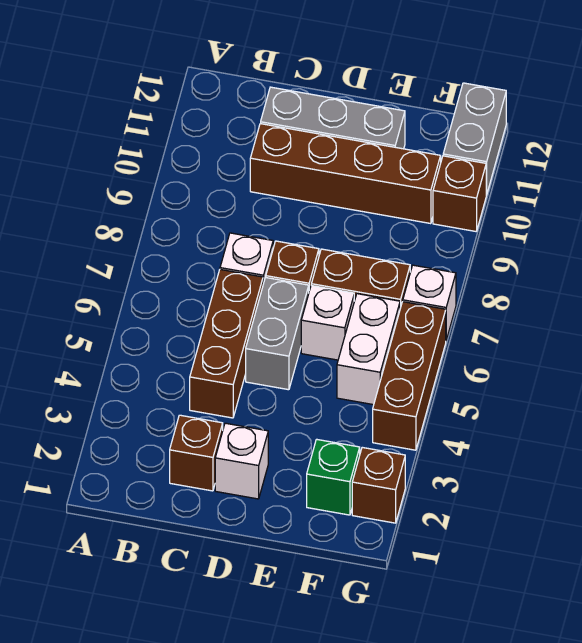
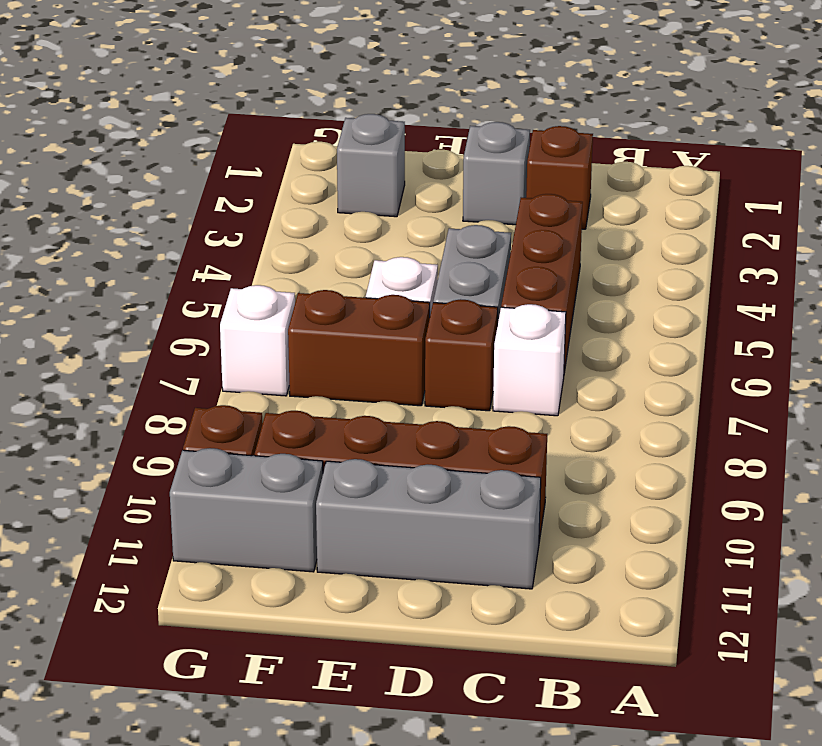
white 1x1 brick [215,423,268,499] -> grey 1x1 brick [463,122,530,225]
green 1x1 brick [307,439,360,515] -> grey 1x1 brick [337,114,405,217]
white 1x2 brick [337,294,400,405] -> none
brown 1x1 brick [352,447,405,523] -> none
brown 1x3 brick [373,302,446,450] -> none
grey 1x2 brick [443,83,506,195] -> grey 1x2 brick turned to [170,448,323,572]

